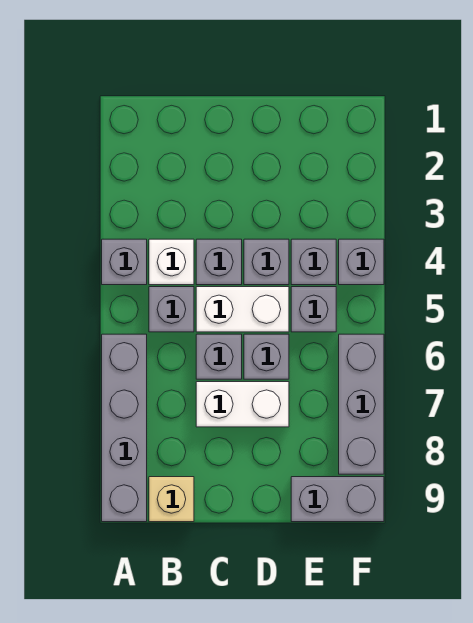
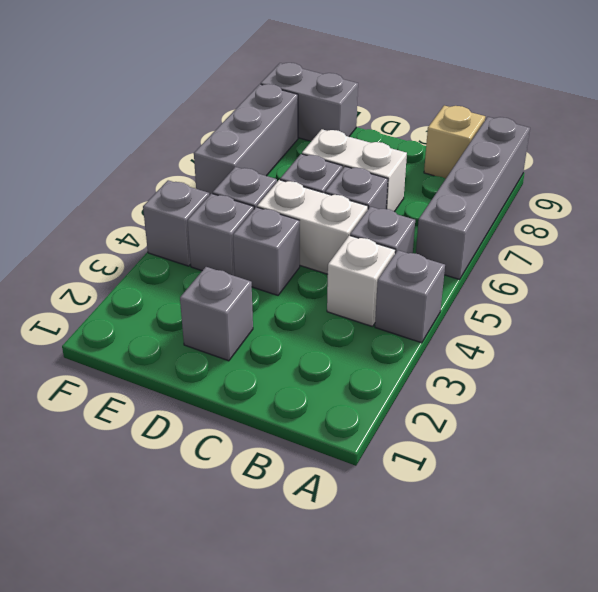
grey 1x1 brick [196,239,242,285] -> grey 1x1 brick moved to [180,267,253,361]

